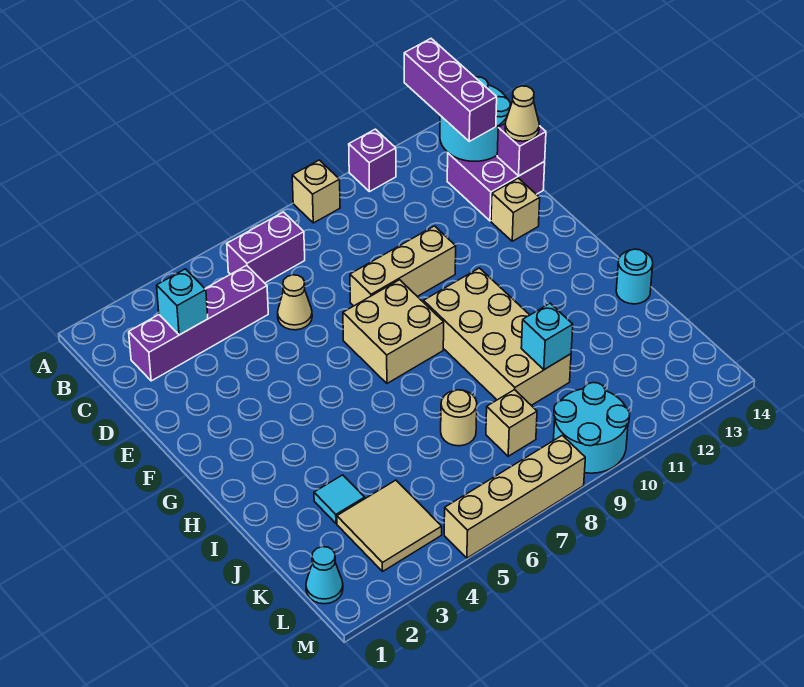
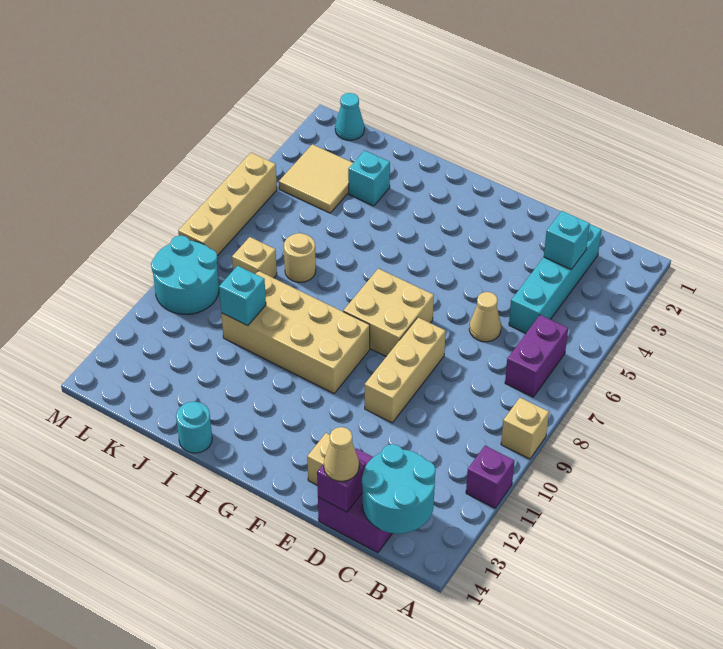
purple 1x3 brick [404,39,497,141] -> none
purple 1x4 brick [129,265,268,381] -> cyan 1x4 brick [509,224,602,333]
cyan 1x1 tile [314,475,365,523] -> cyan 1x1 brick [348,150,390,206]

